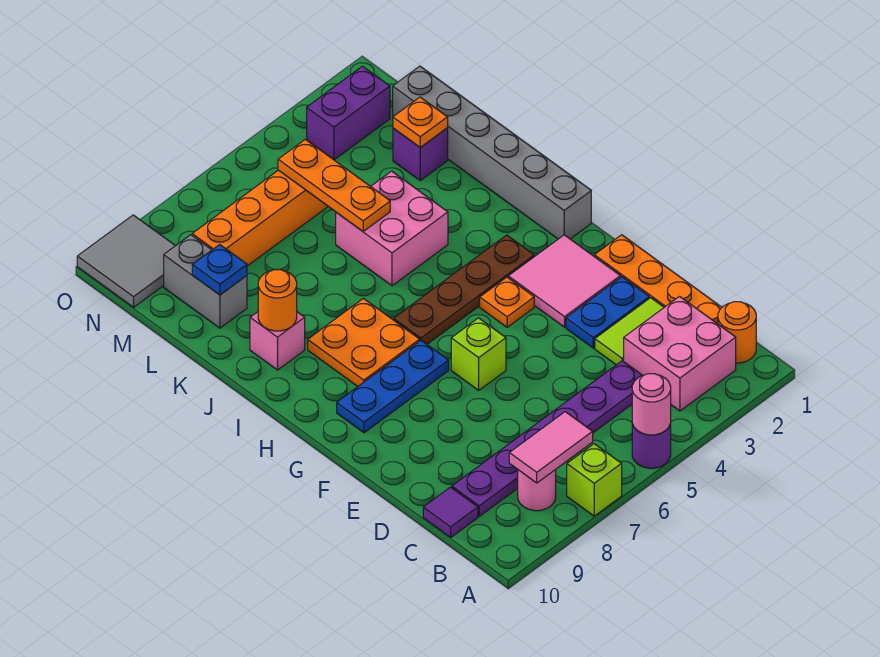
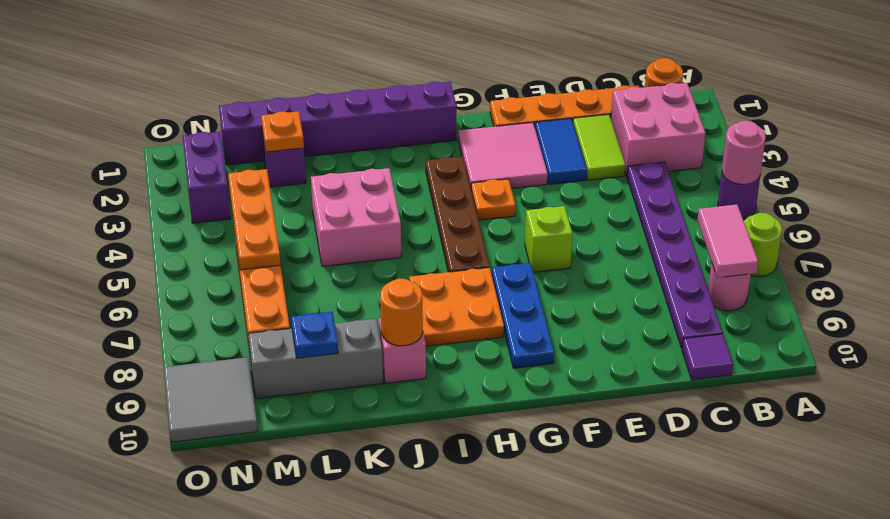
lime 1x1 brick [567,444,622,516] -> lime 1x1 round brick [744,213,782,276]
blue 1x2 plate [566,277,649,348] -> blue 1x2 tile [535,119,587,184]
grey 1x6 brick [393,66,591,239] -> purple 1x6 brick [219,82,456,165]
orange 1x3 plate [278,139,390,231] -> orange 1x3 plate turned to [228,169,281,270]
grey 1x2 brick [164,235,247,328] -> grey 1x3 brick [248,319,383,399]

